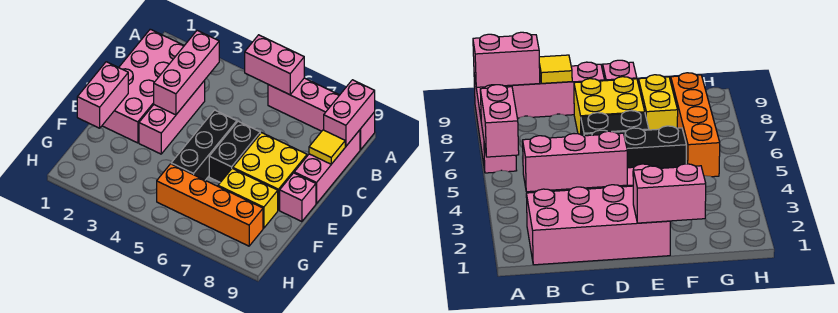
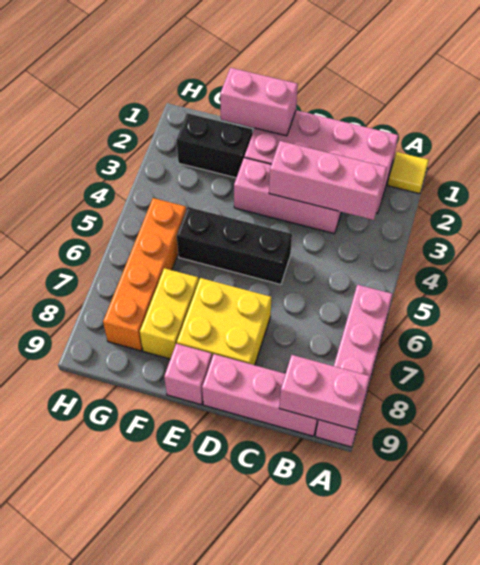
pink 1x2 brick [245,35,304,95] -> none
yellow 1x1 tile [309,130,345,164] -> yellow 1x1 tile moved to [388,152,429,194]
black 1x2 brick [209,121,260,182] -> black 1x2 brick moved to [176,113,252,178]

